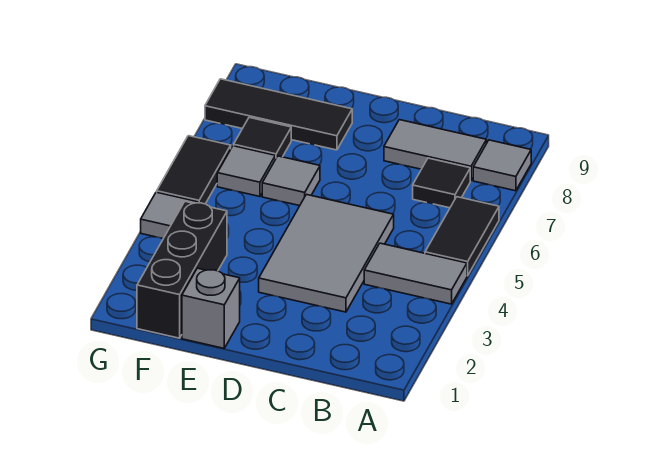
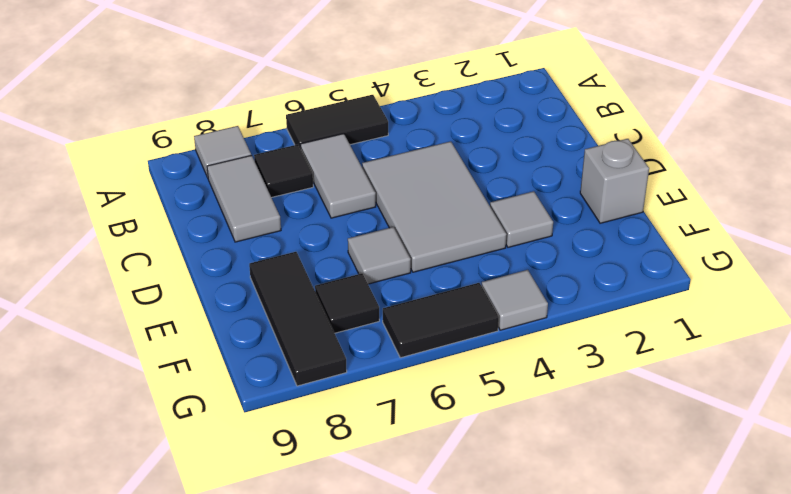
grey 1x2 tile [364,243,467,304] -> grey 1x2 tile moved to [301,134,376,218]
grey 2x3 tile [259,194,394,312] -> grey 2x3 tile turned to [362,141,507,272]
black 1x3 brick [137,202,227,338] -> none
grey 1x1 tile [217,146,275,197] -> grey 1x1 tile moved to [490,191,553,247]

